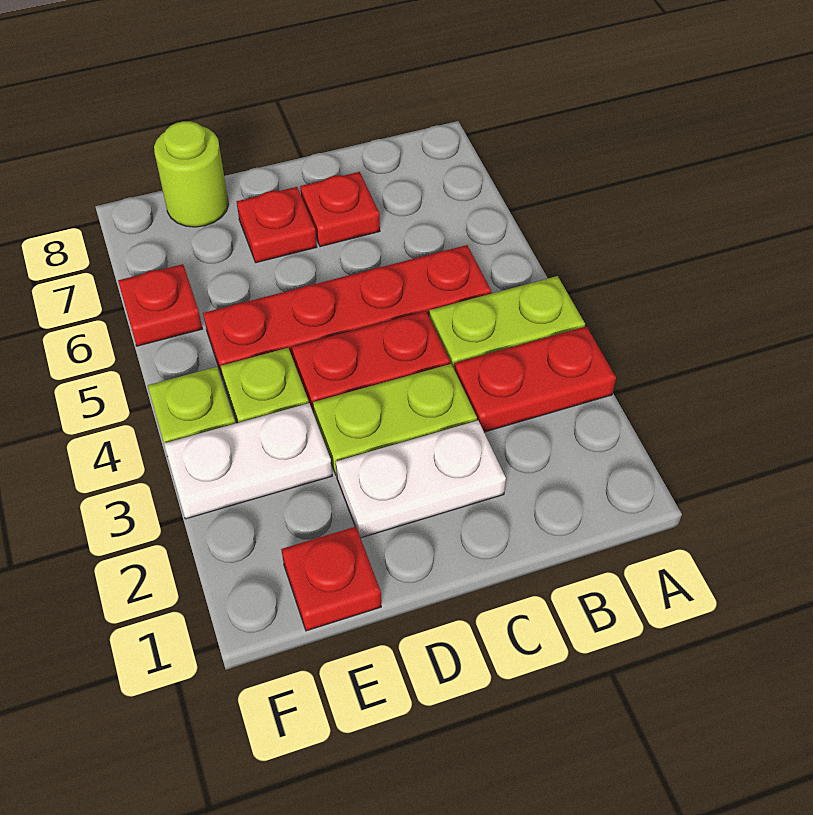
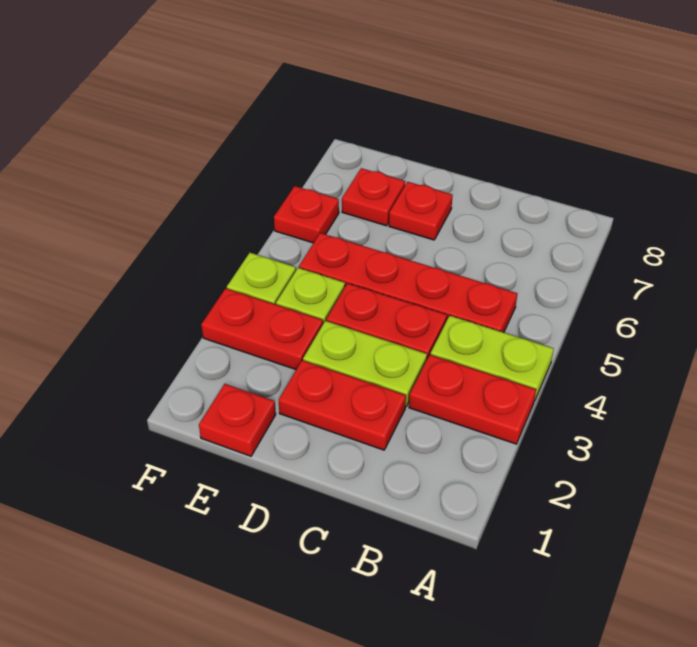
white 1x2 plate [336,421,506,538] -> red 1x2 plate [279,360,406,450]
red 1x1 plate [300,172,380,247] -> red 1x1 plate moved to [342,168,405,226]
white 1x2 plate [164,403,332,519] -> red 1x2 plate [201,288,323,369]
lime 1x1 round brick [154,121,229,227] -> none

